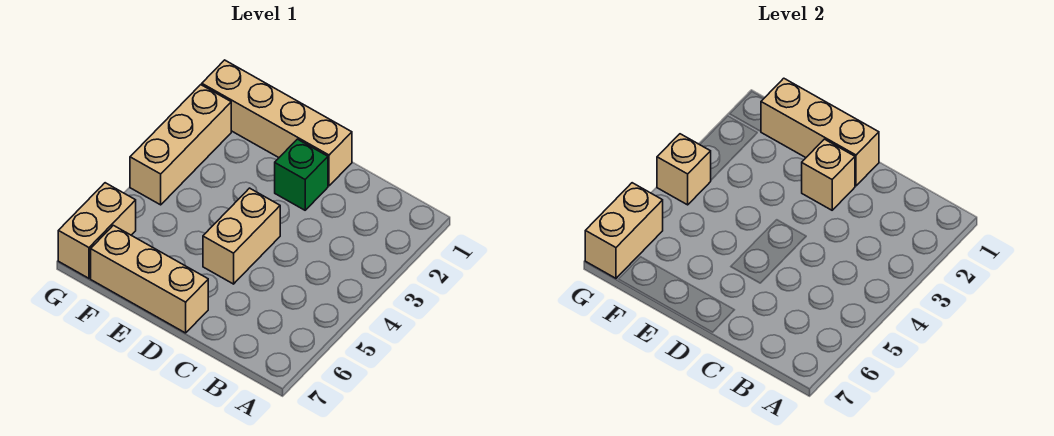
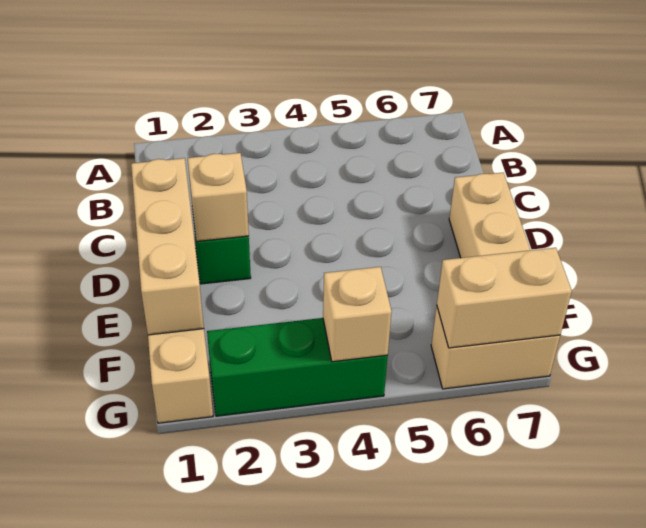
tan 1x2 brick [203,188,280,284] -> none
tan 1x3 brick [130,85,231,205] -> green 1x3 brick [207,318,388,416]

